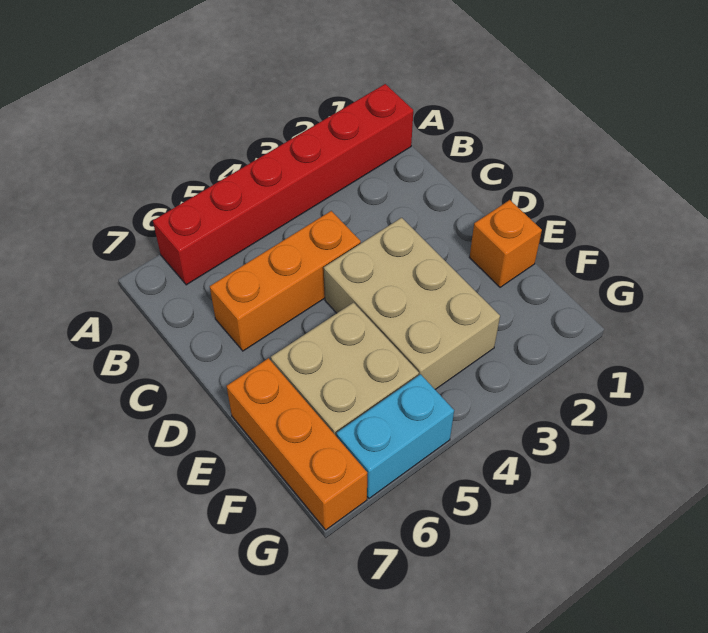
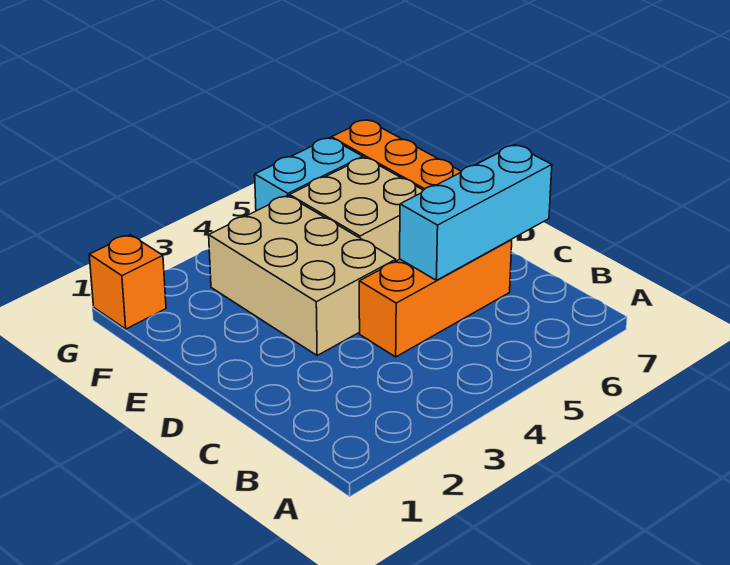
red 1x6 brick [153,84,413,285] -> none
none -> cyan 1x3 brick [400,145,552,280]
orange 1x1 brick [469,200,542,287] -> orange 1x1 brick moved to [89,235,166,329]

